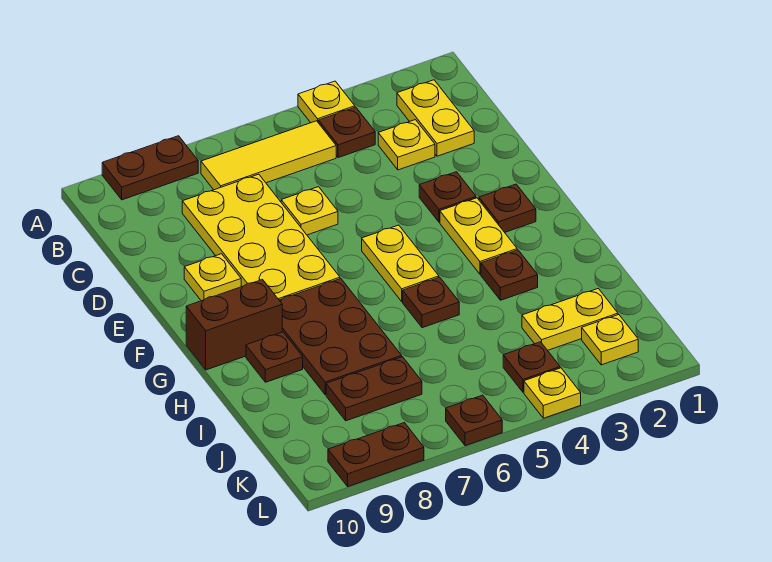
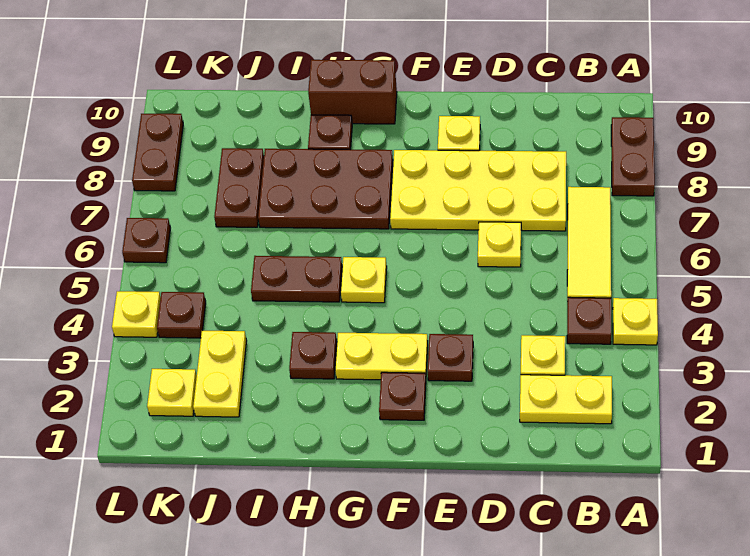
yellow 1x2 plate [362,225,439,301] -> yellow 1x1 plate [341,257,387,303]
brown 1x2 brick [186,280,282,370] -> brown 1x2 brick turned to [308,60,397,124]
brown 1x1 plate [403,277,459,328] -> brown 1x2 plate [251,256,342,302]

